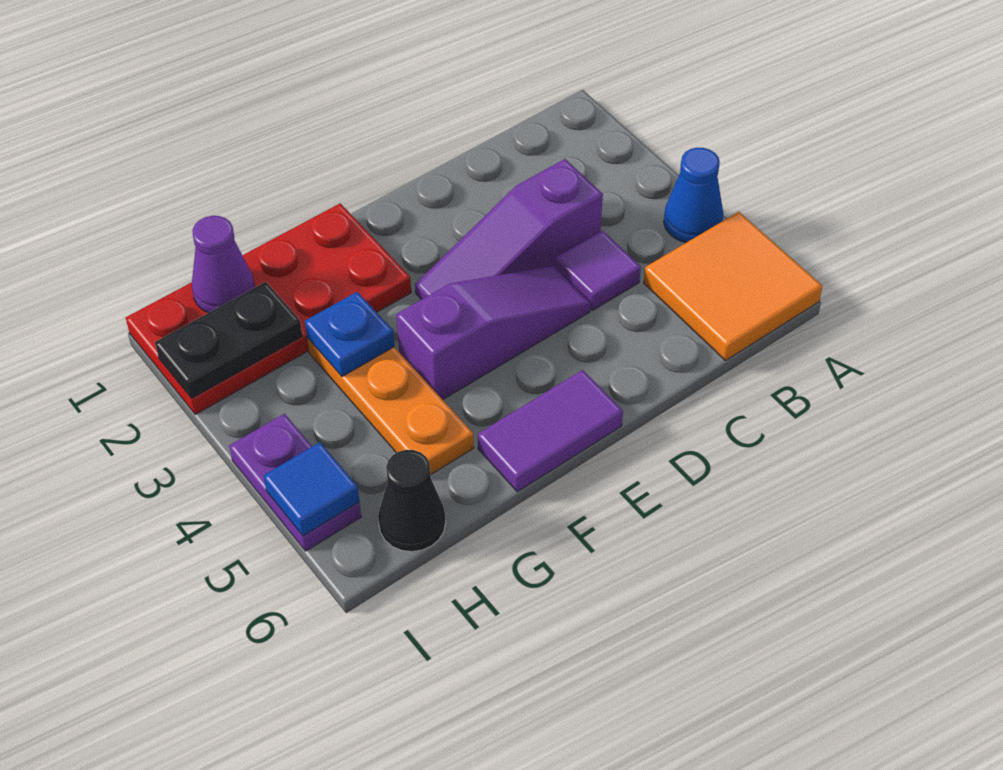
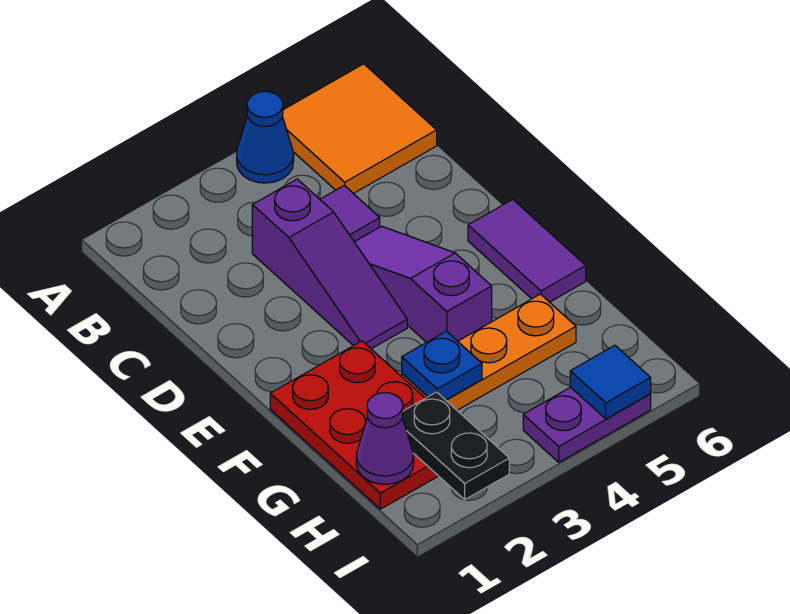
red 2x4 plate [126,203,411,415] -> red 2x3 plate [270,341,438,509]
black 1x1 cone [378,450,446,552] -> none

